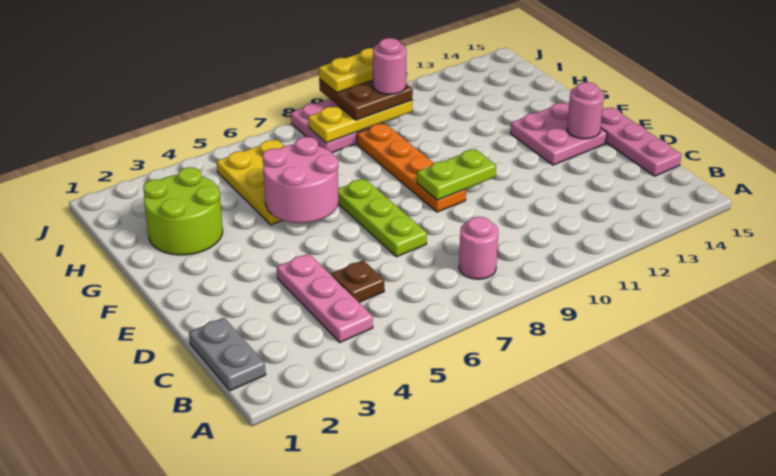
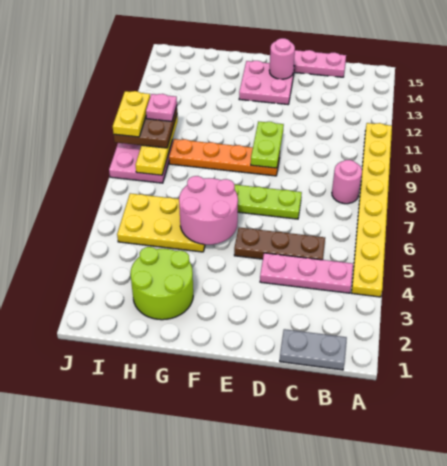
none -> yellow 1x8 plate [352,123,392,297]
brown 1x1 plate [331,260,384,302] -> brown 1x3 plate [234,227,325,260]
pink 1x1 round brick [373,38,406,94] -> pink 1x1 plate [146,94,177,121]

